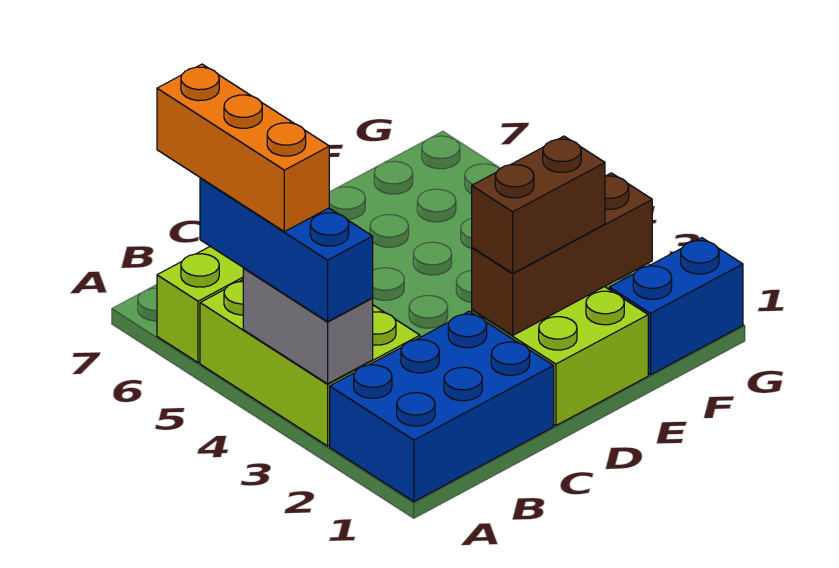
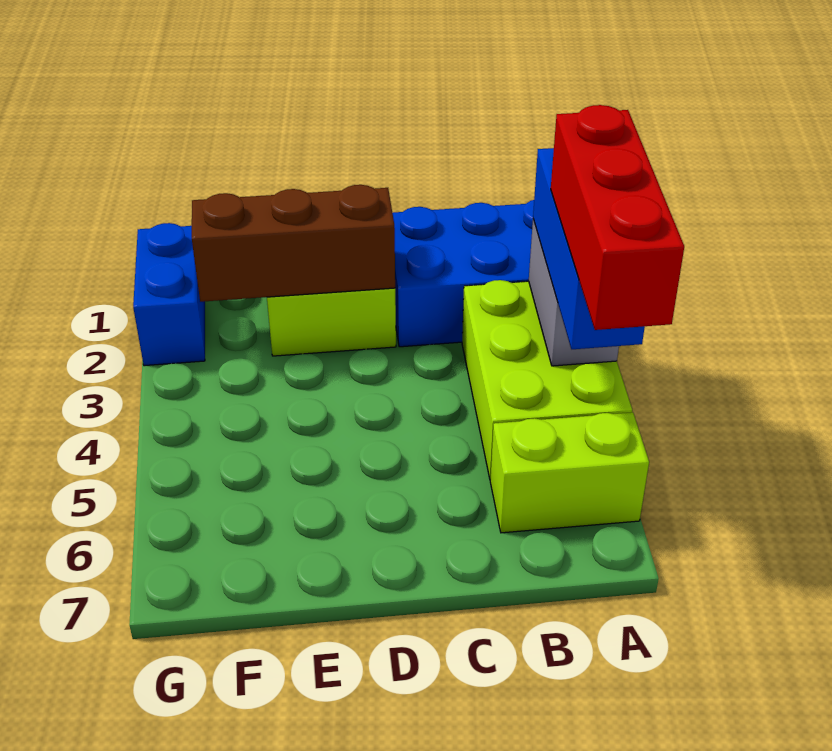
orange 1x3 brick [157,64,329,232] -> red 1x3 brick [551,105,684,330]
brown 1x2 brick [472,136,605,273] -> none
blue 1x2 brick [609,238,743,375] -> blue 1x2 brick turned to [133,223,205,366]

